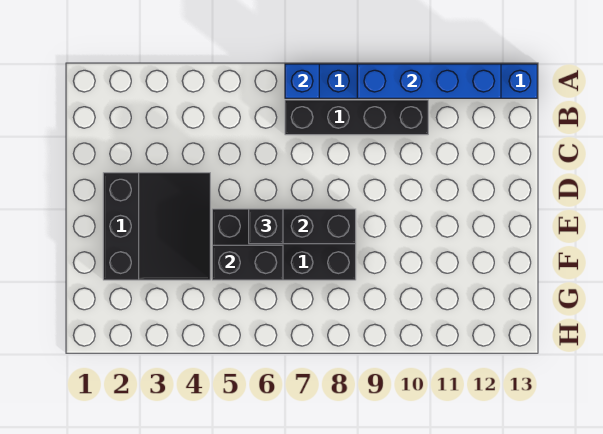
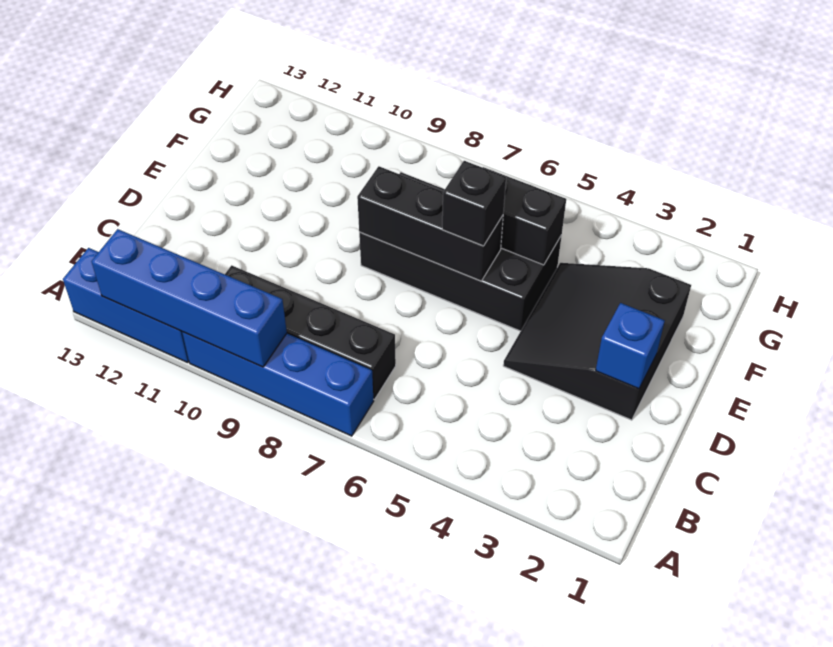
blue 1x1 brick [285,64,319,98] -> blue 1x1 brick moved to [596,303,665,389]

